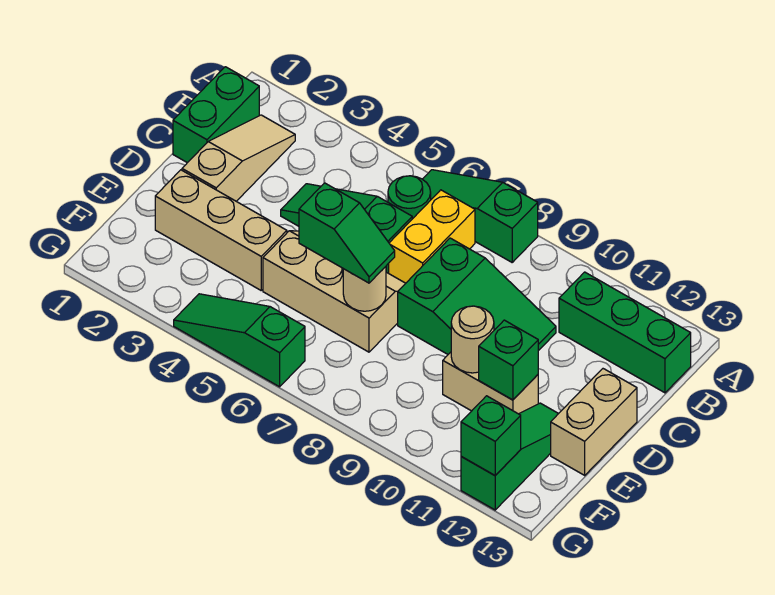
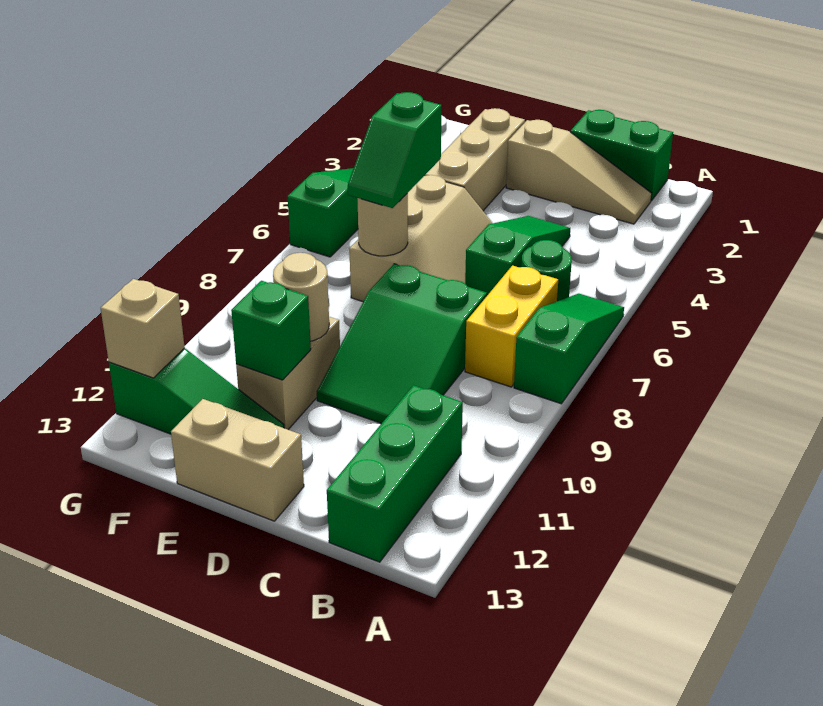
yellow 1x2 brick [389,190,475,283] -> yellow 1x2 brick turned to [465,266,558,387]
green 1x1 brick [461,396,521,475] -> tan 1x1 brick [101,279,185,378]

